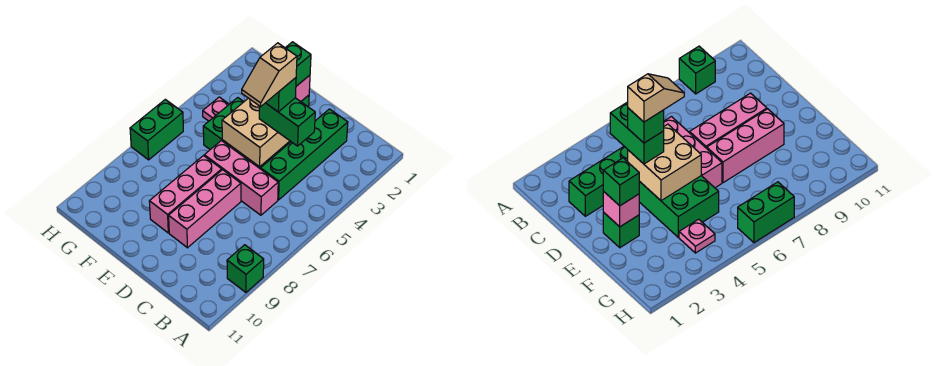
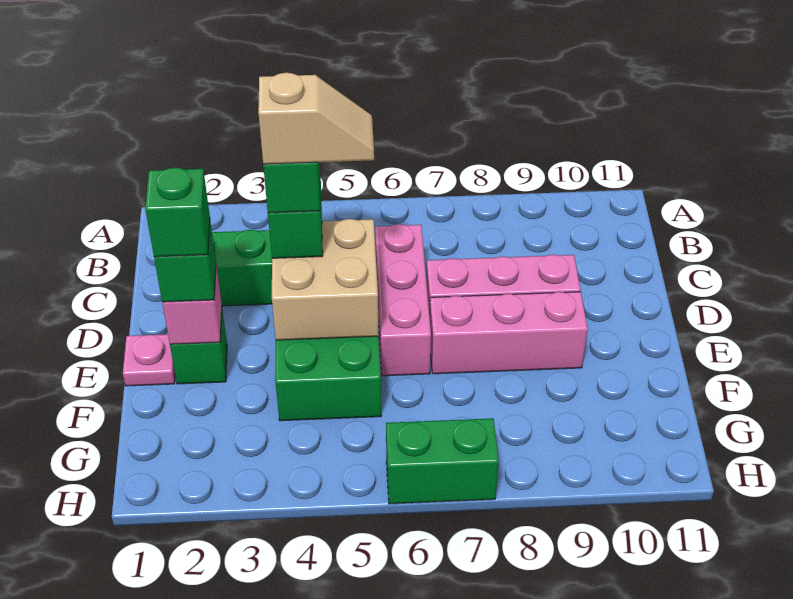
green 1x1 brick [227,245,264,292] -> green 1x1 brick moved to [145,168,210,257]
pink 1x1 plate [203,97,229,121] -> pink 1x1 plate moved to [123,334,175,386]

